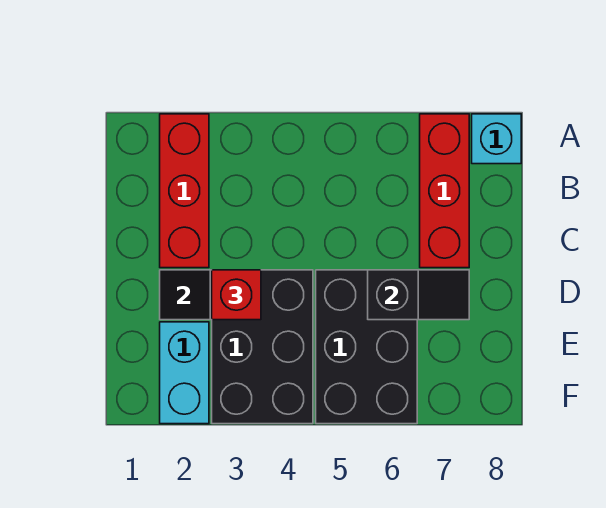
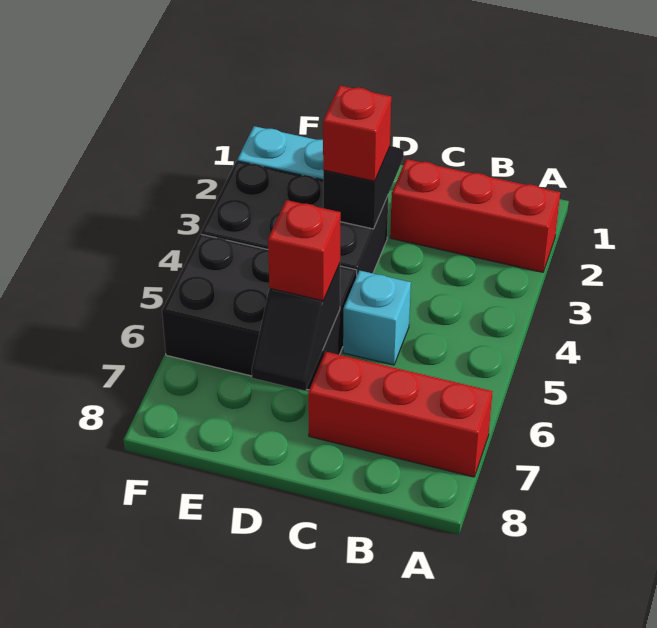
cyan 1x1 brick [472,114,521,164] -> cyan 1x1 brick moved to [343,271,411,365]
none -> red 1x1 brick [268,200,341,301]

